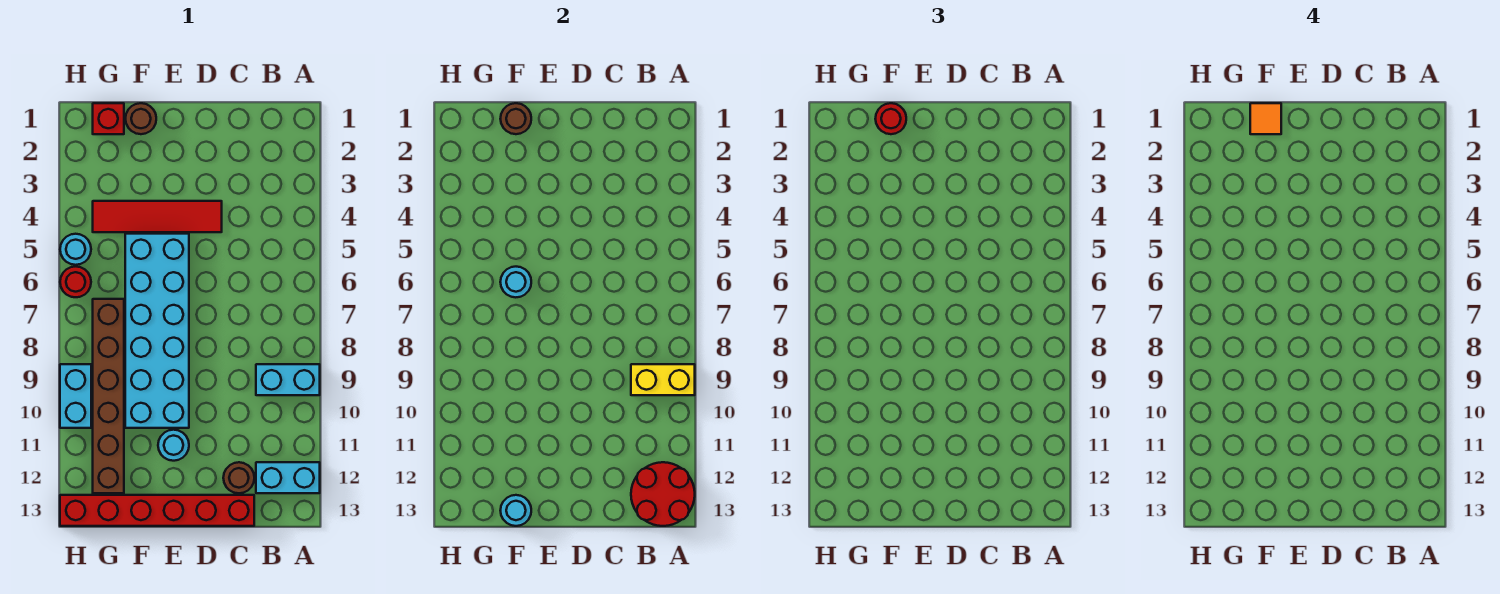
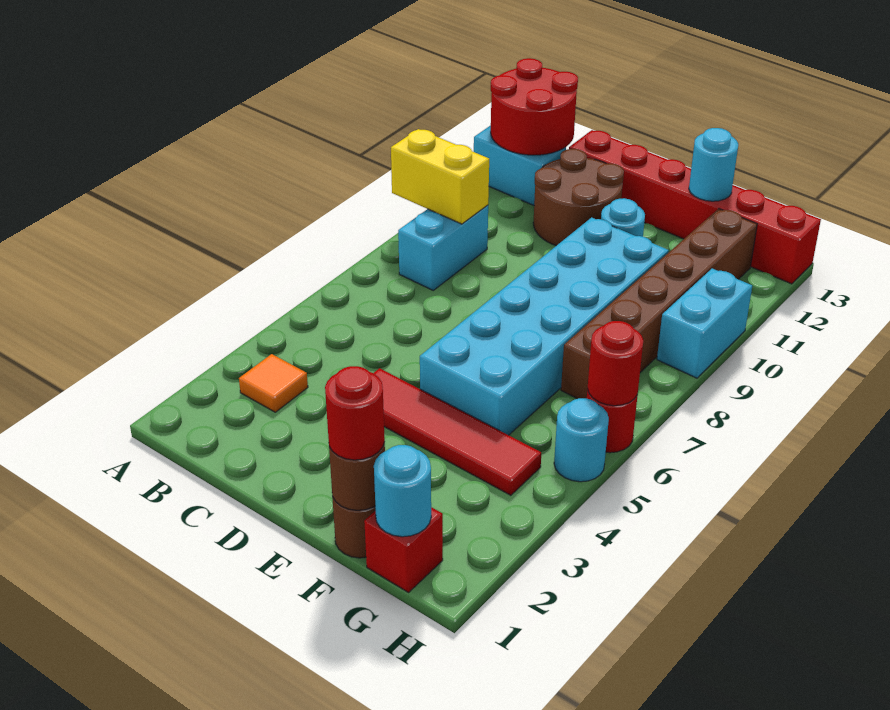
cyan 1x2 brick [256,364,320,395] -> cyan 1x2 brick turned to [398,205,488,290]
brown 1x1 round brick [223,462,254,493] -> brown 2x2 round brick [533,149,624,246]
orange 1x1 tile [1250,103,1281,134] -> orange 1x1 tile moved to [239,354,308,412]
cyan 1x1 round brick [500,267,531,297] -> cyan 1x1 round brick moved to [374,445,431,537]
none -> red 1x1 round brick [587,321,643,406]

